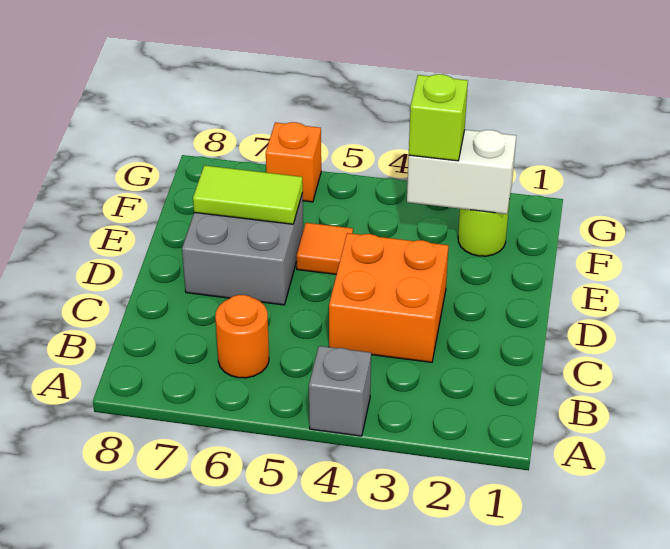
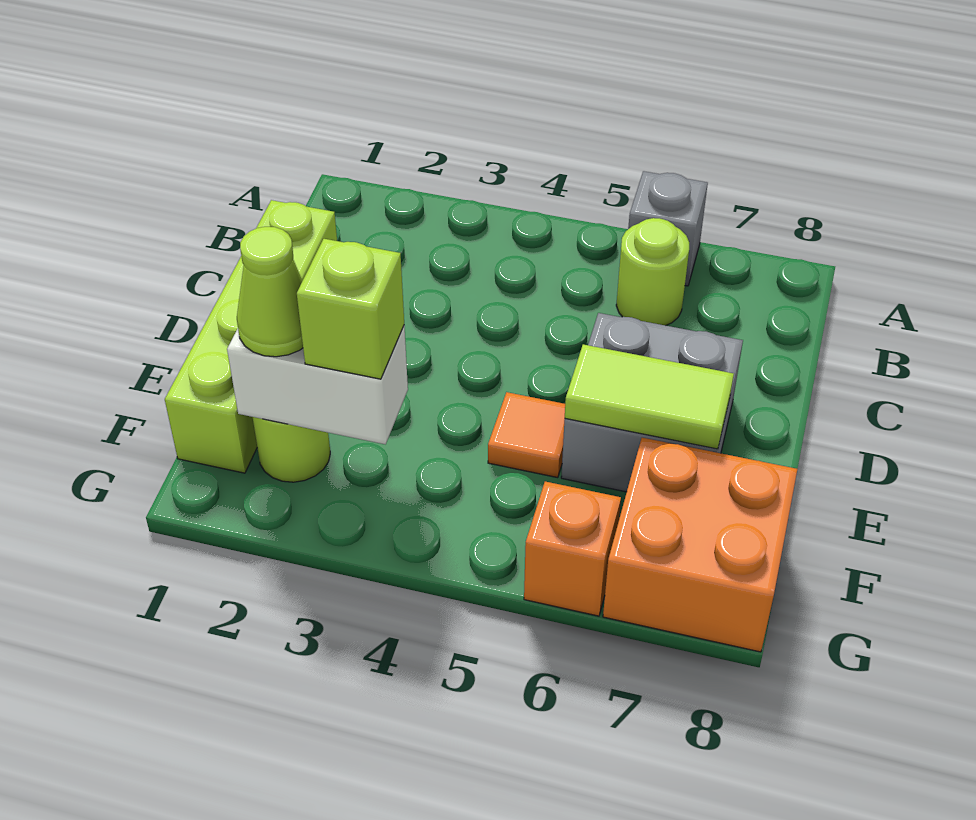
grey 1x1 brick [309,346,371,436] -> grey 1x1 brick moved to [628,171,708,286]
orange 1x1 round brick [215,295,269,378] -> lime 1x1 round brick [616,218,689,326]
none -> lime 1x4 brick [165,200,337,473]
orange 2x2 brick [329,233,448,362] -> orange 2x2 brick moved to [603,438,797,652]
none -> lime 1x1 cone [237,227,303,357]

